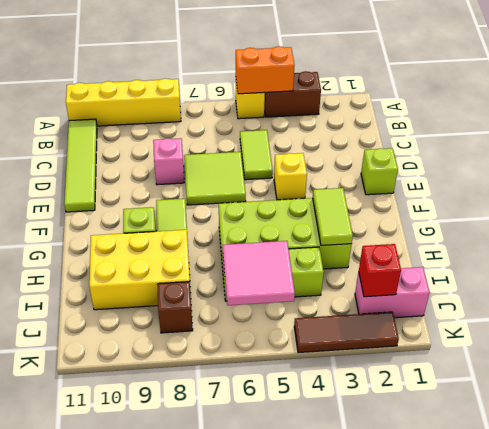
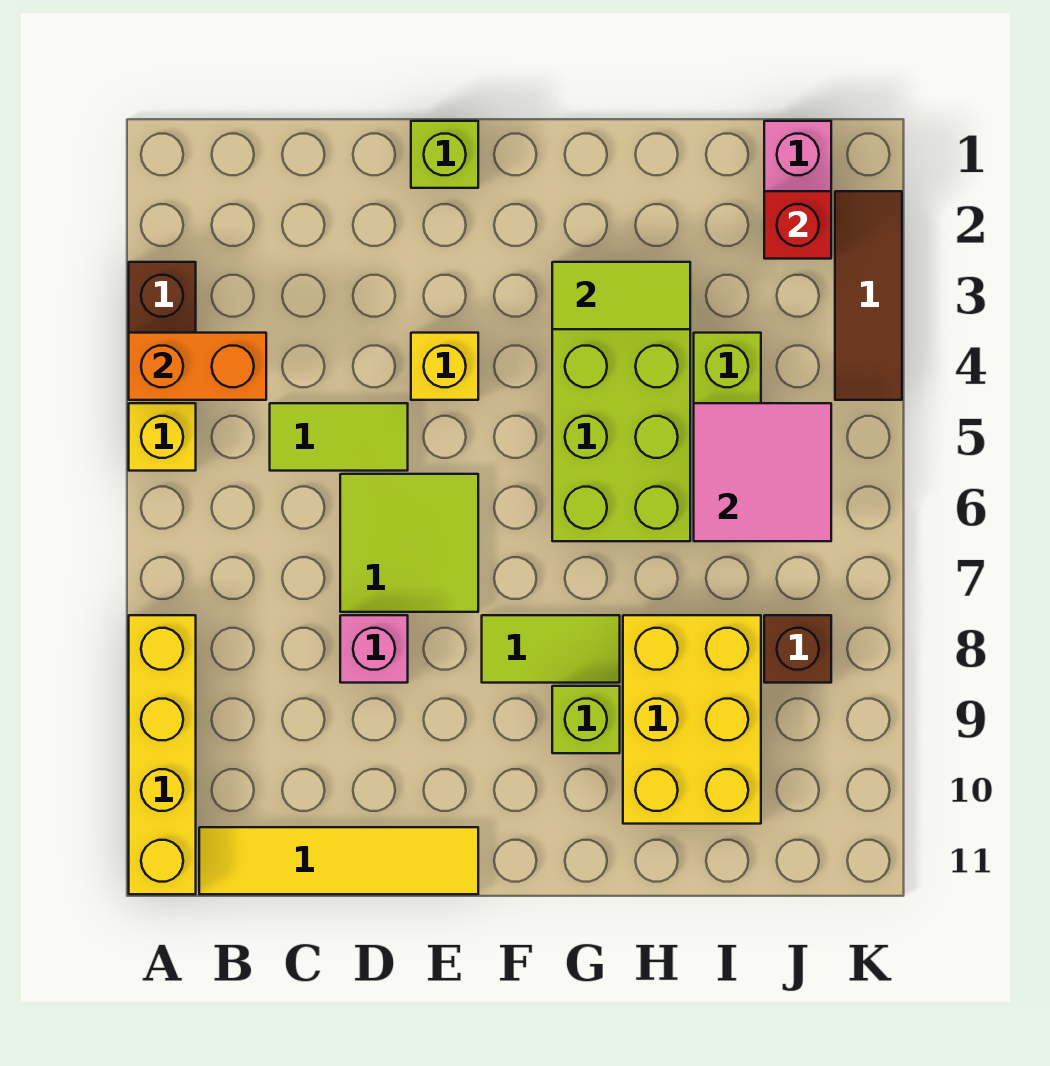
orange 1x2 brick [236,46,294,94] -> orange 1x2 brick turned to [129,333,266,400]
lime 1x4 tile [64,119,97,212] -> yellow 1x4 tile [199,827,478,894]

